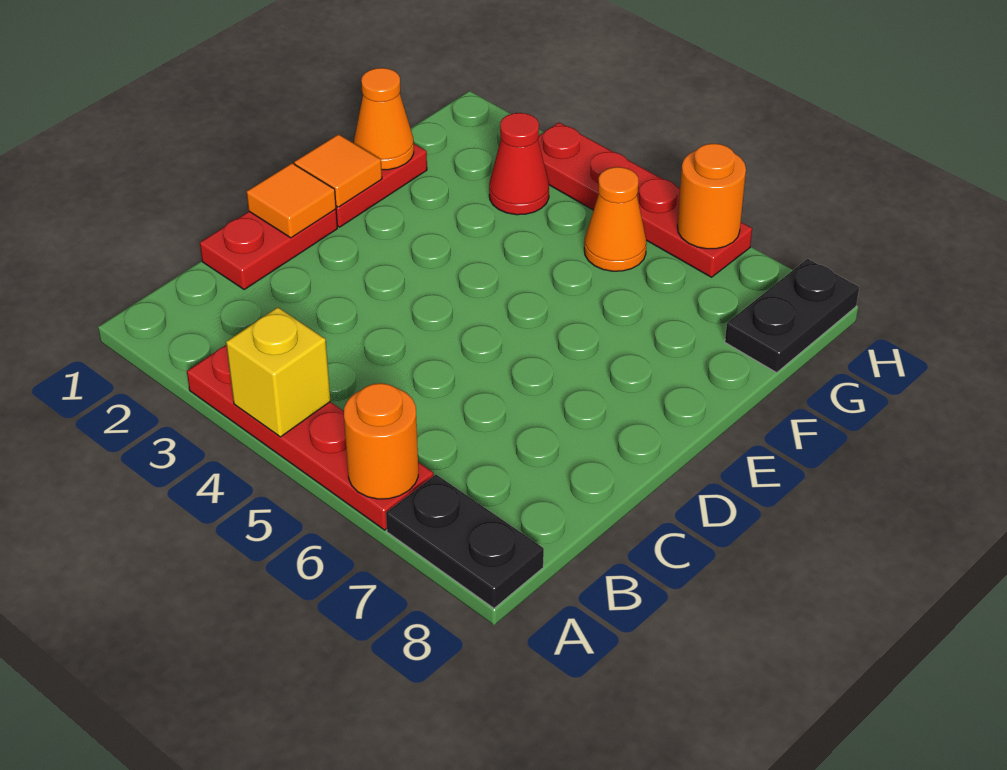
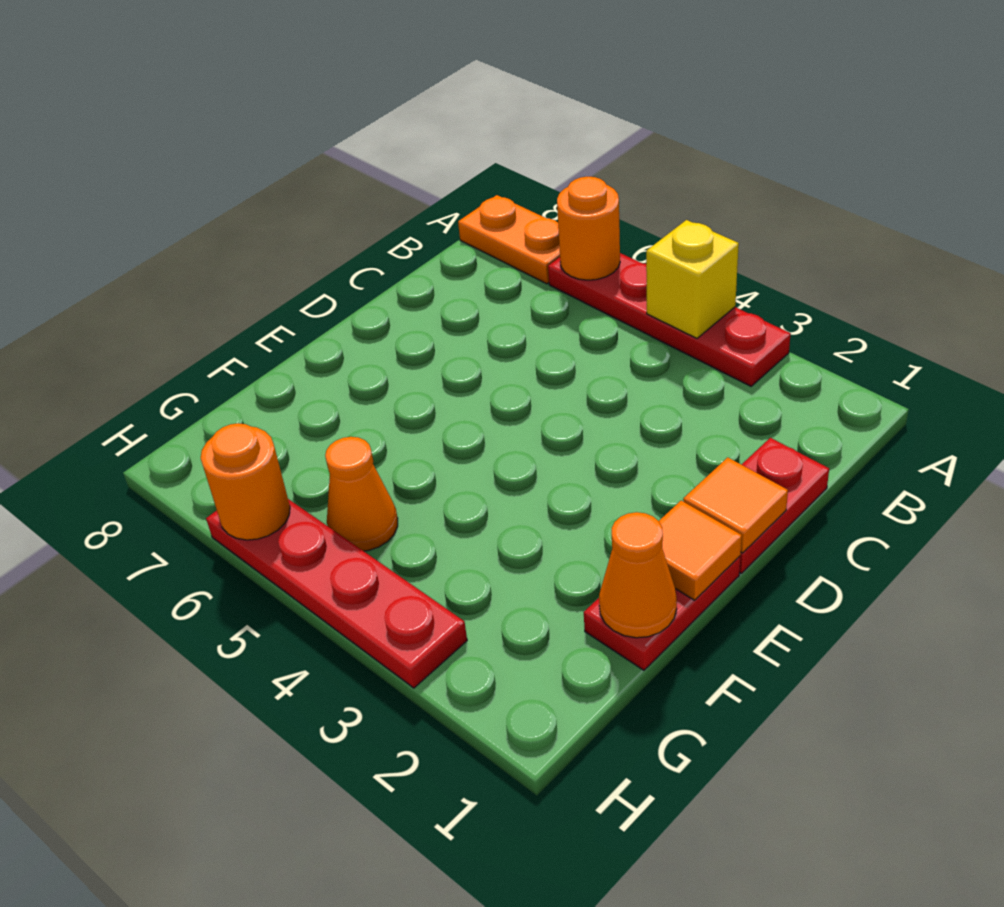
black 1x2 plate [386,475,544,608] -> orange 1x2 plate [458,195,560,284]
red 1x1 cone [489,113,549,215] -> none
black 1x2 plate [725,259,859,372] -> none

